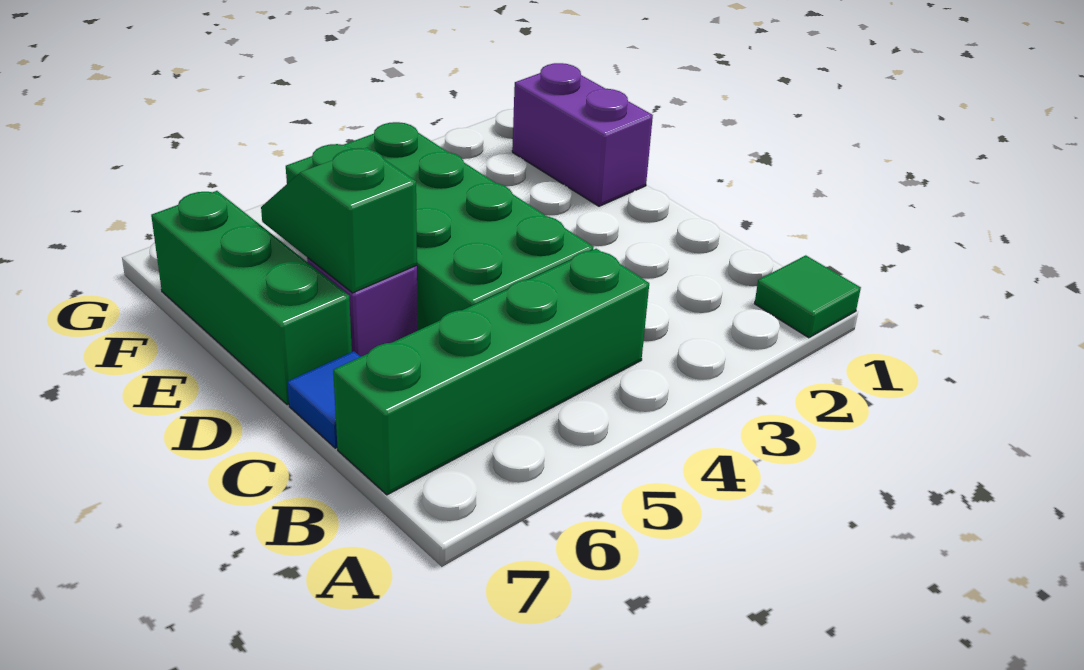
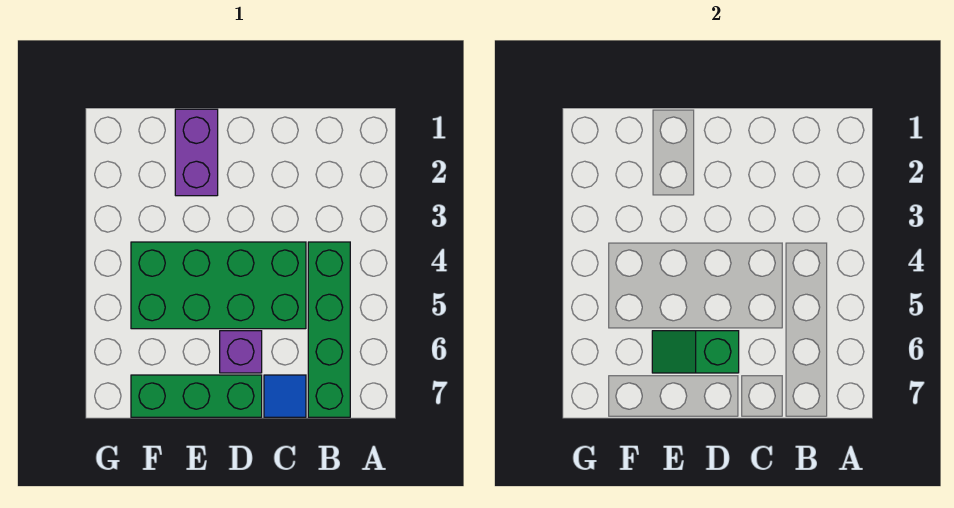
green 1x1 tile [755,255,861,338] -> none
purple 1x2 brick [512,63,653,206] -> purple 1x2 brick turned to [175,109,218,196]

